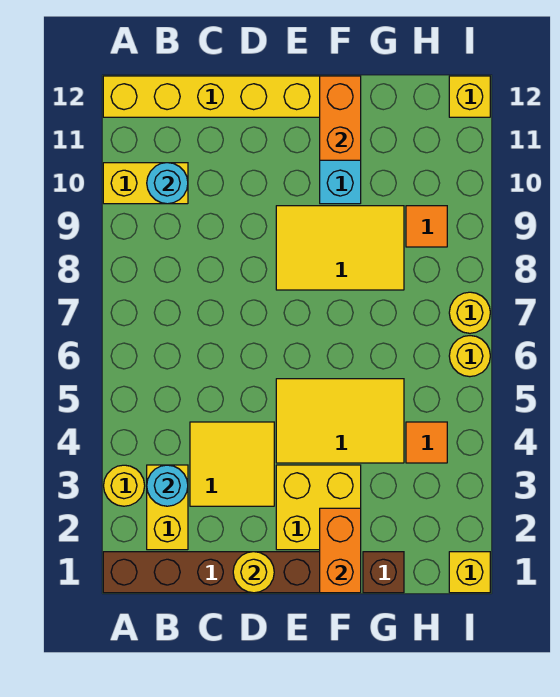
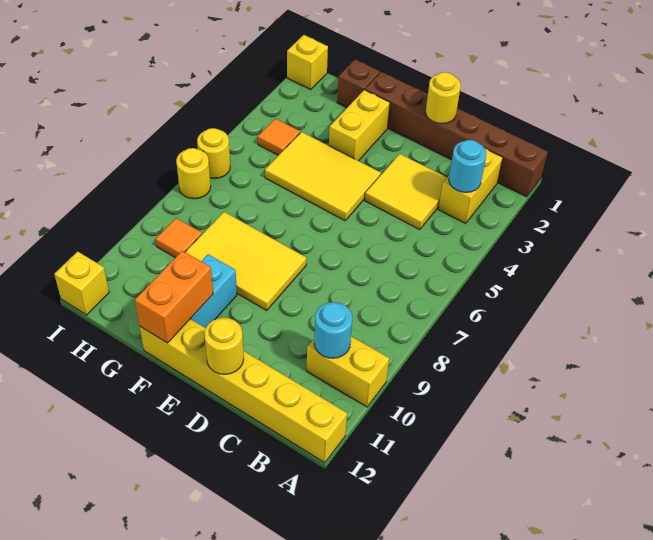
yellow 1x1 round brick [104,465,145,506] -> yellow 1x1 round brick moved to [204,318,244,374]
yellow 2x2 brick [276,465,361,550] -> yellow 1x2 brick [329,90,390,161]
orange 1x2 brick [320,508,361,593] -> none

